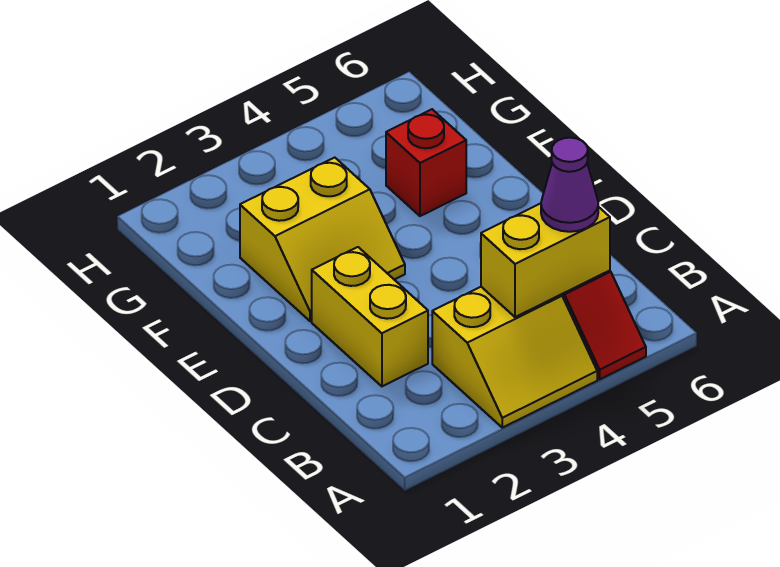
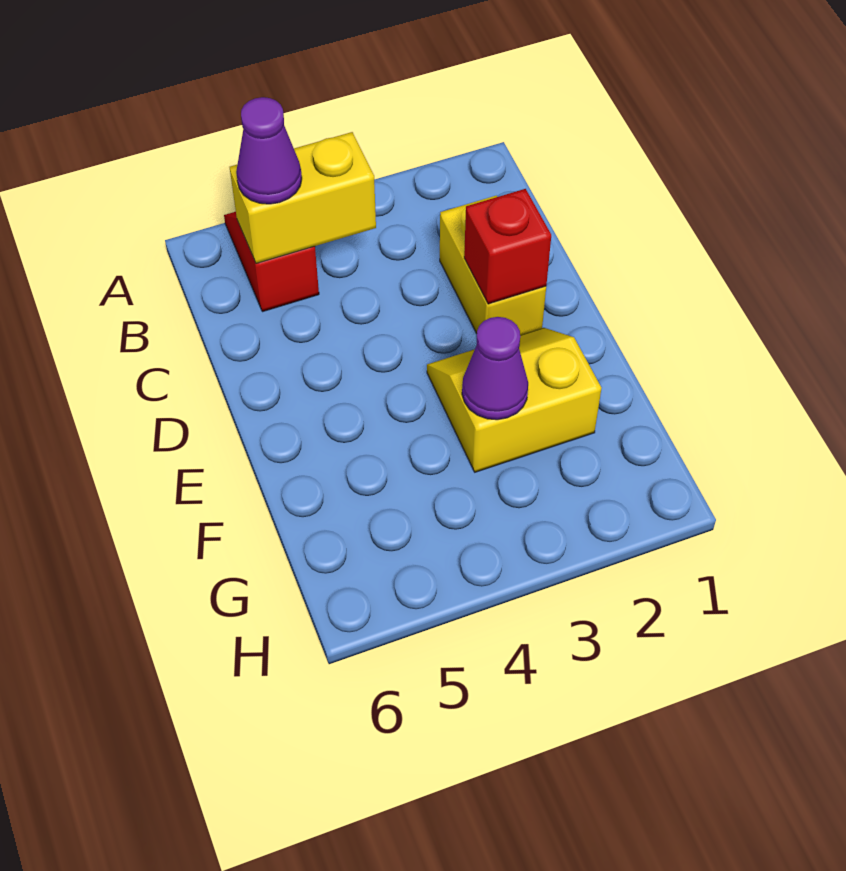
yellow 2x2 slope [432,287,597,428] -> none
none -> purple 1x1 cone [462,317,528,420]
red 1x1 brick [386,109,466,216] -> red 1x1 brick moved to [464,189,551,304]

